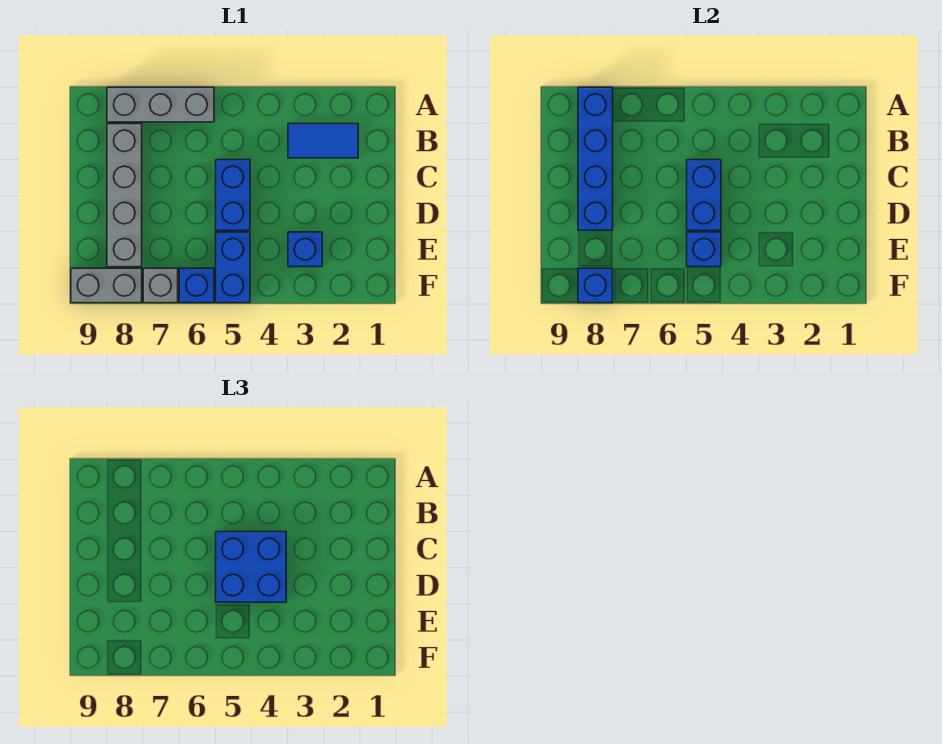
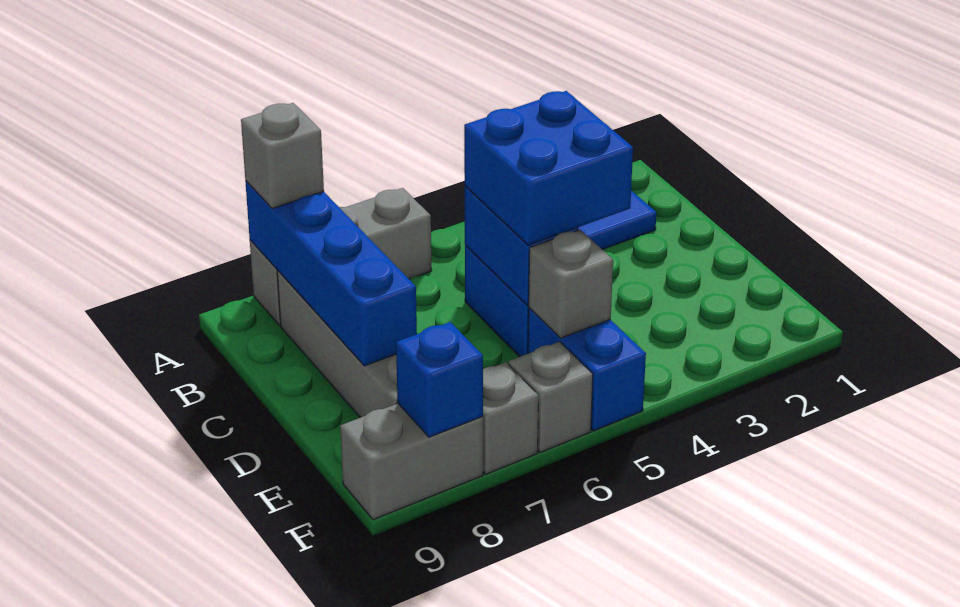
none -> grey 1x1 brick [241,103,324,208]
blue 1x1 brick [288,232,322,267] -> none
blue 1x1 brick [687,232,721,267] -> grey 1x1 brick [529,229,613,338]
blue 1x1 brick [179,268,214,303] -> grey 1x1 brick [509,342,593,452]

